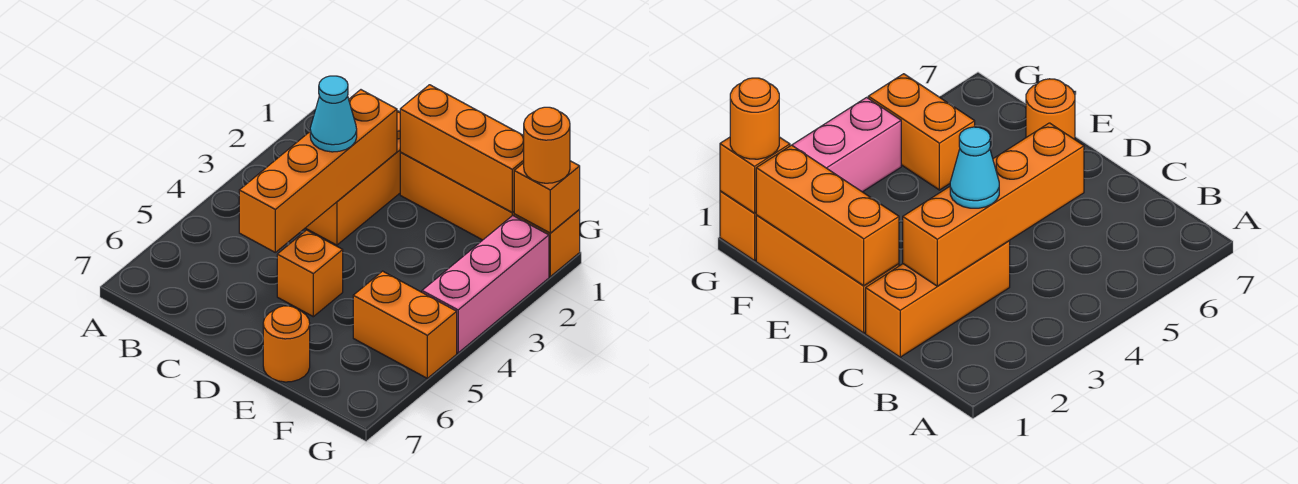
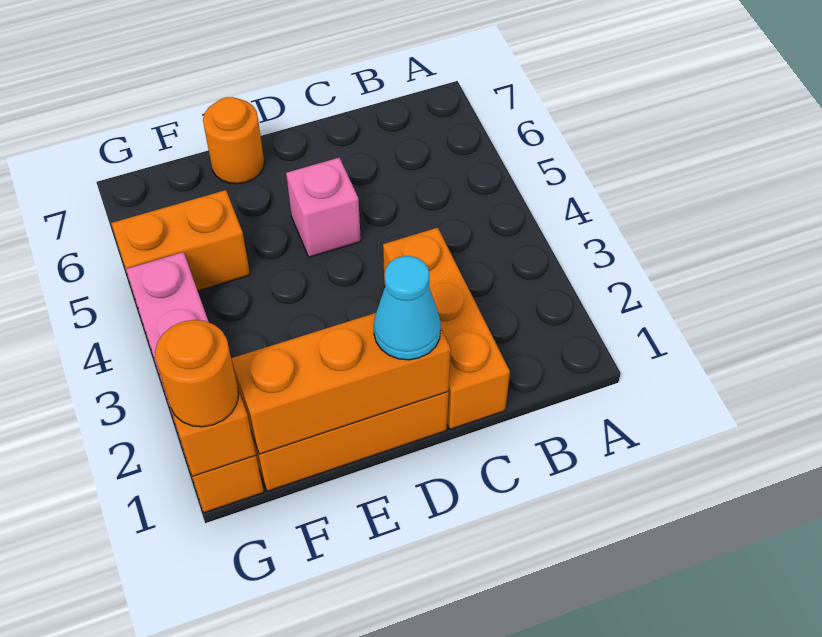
orange 1x4 brick [239,90,397,252] -> none
cyan 1x1 cone [310,76,357,152] -> cyan 1x1 cone moved to [374,256,441,360]
orange 1x1 brick [277,230,343,317] -> pink 1x1 brick [286,158,361,257]

